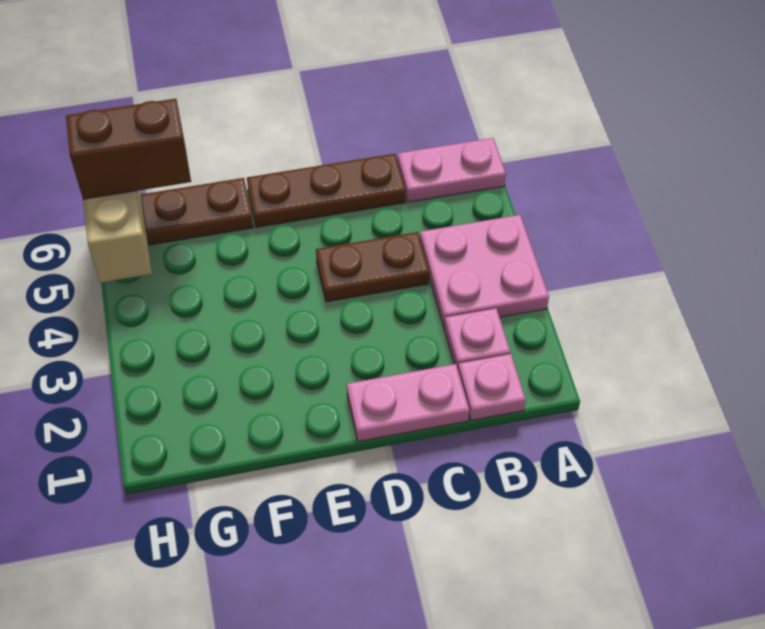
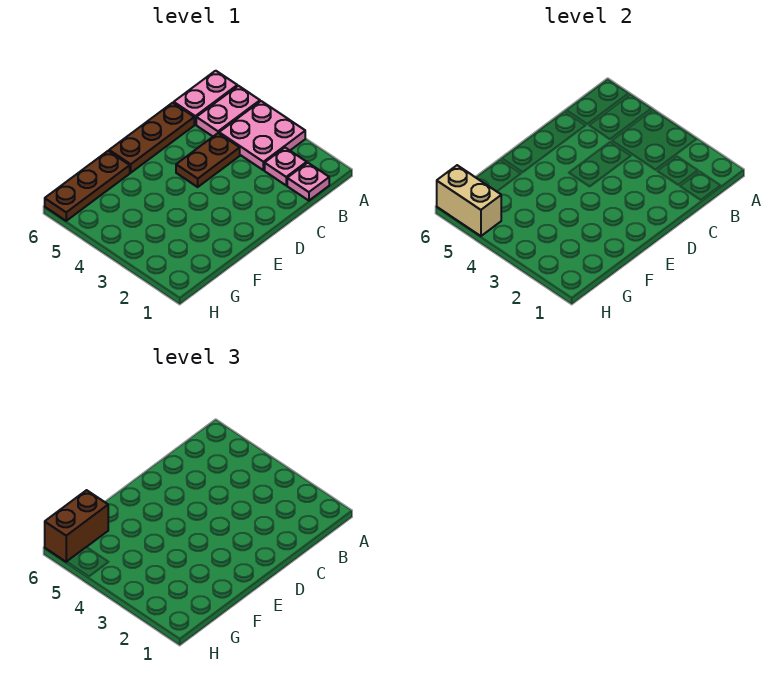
pink 1x2 plate [347,364,469,442] -> pink 1x2 plate moved to [196,86,260,136]

